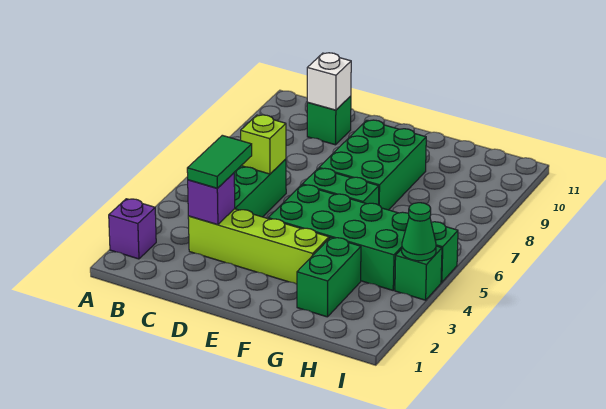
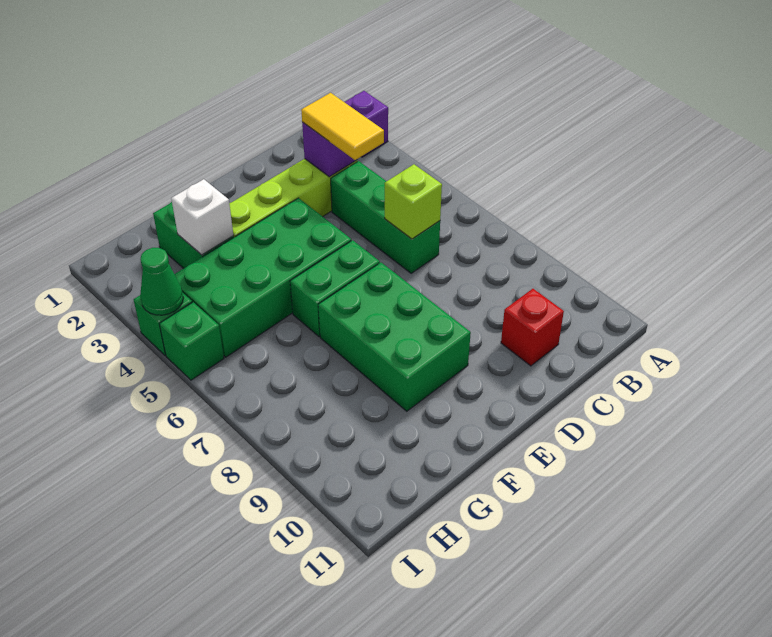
green 1x2 tile [187,135,252,188] -> yellow 1x2 tile [301,93,384,160]
green 1x1 brick [307,96,351,145] -> red 1x1 brick [501,289,564,366]
white 1x1 brick [307,53,351,110] -> white 1x1 brick moved to [171,179,233,255]

